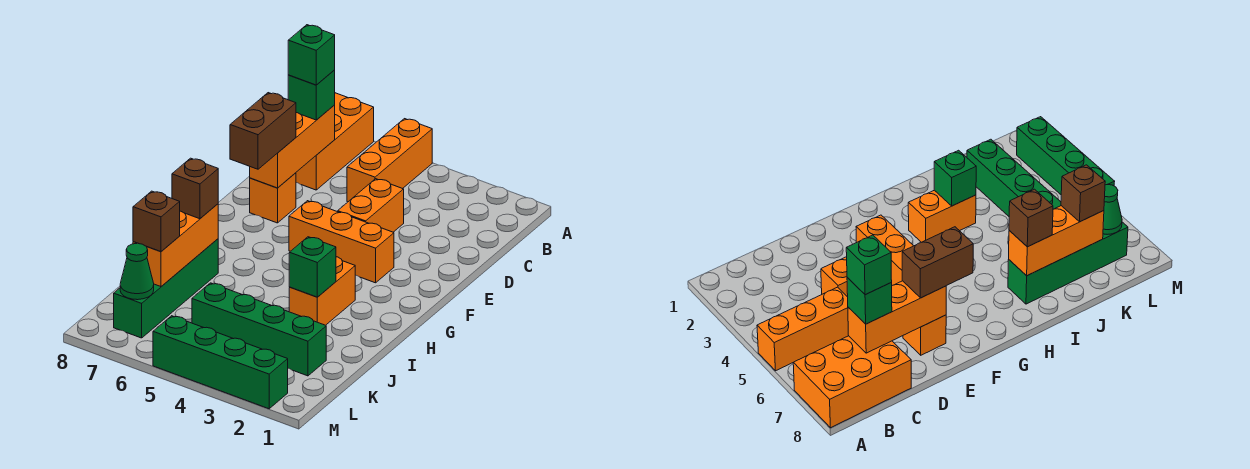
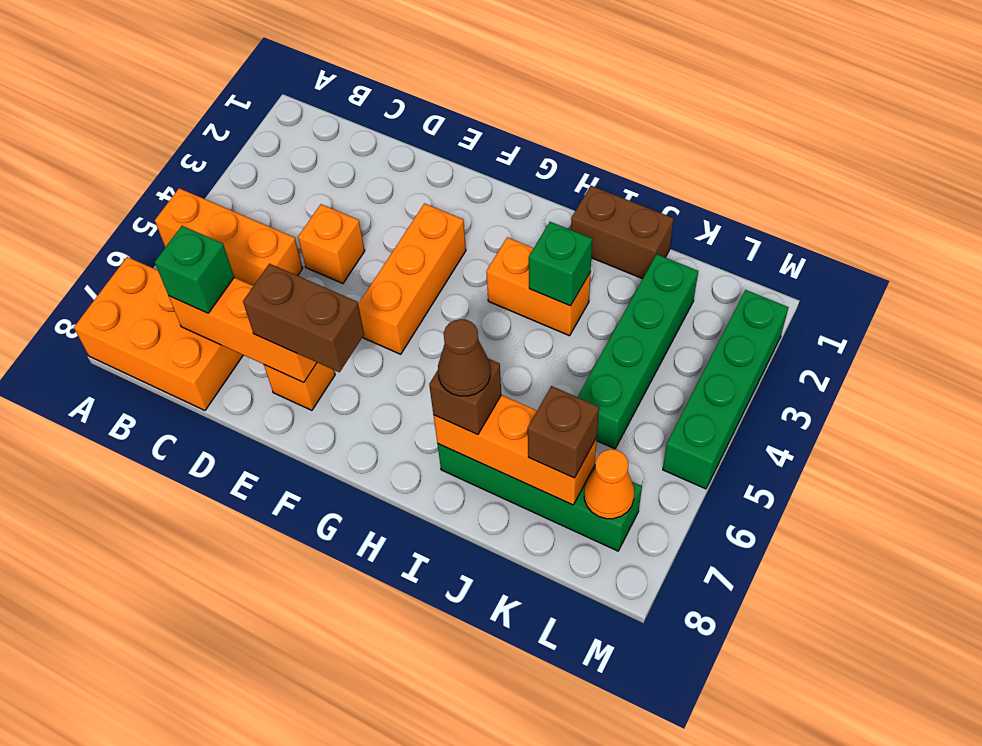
green 1x1 brick [288,25,335,85] -> none
orange 1x2 brick [338,179,404,232] -> orange 1x1 brick [298,204,365,284]
none -> brown 1x2 brick [571,186,674,279]
none -> brown 1x1 cone [438,319,490,396]
green 1x1 cone [120,243,154,300] -> orange 1x1 cone [584,449,634,519]

